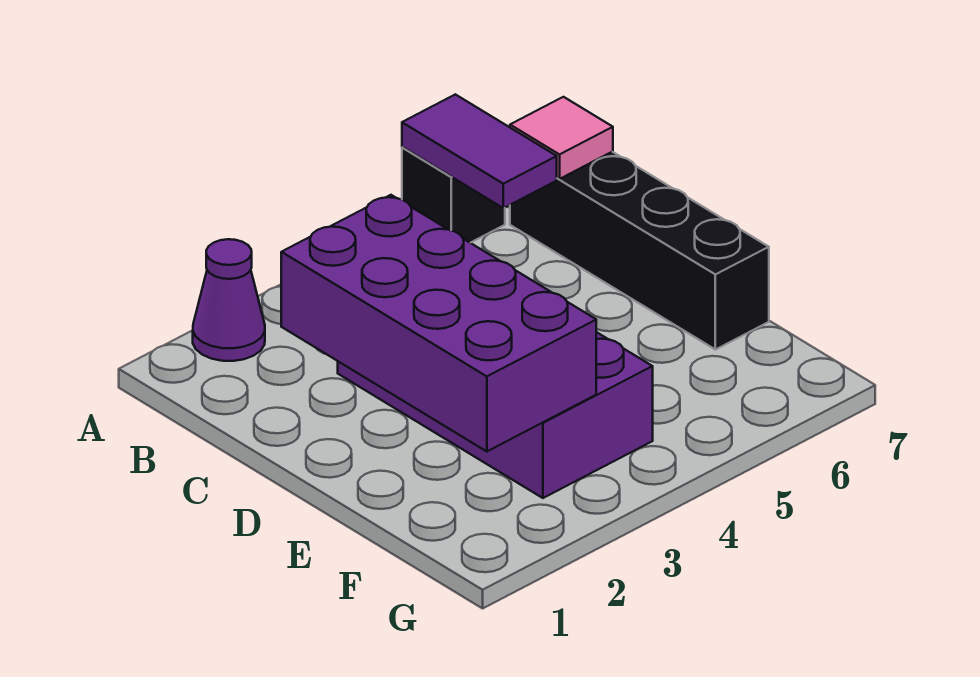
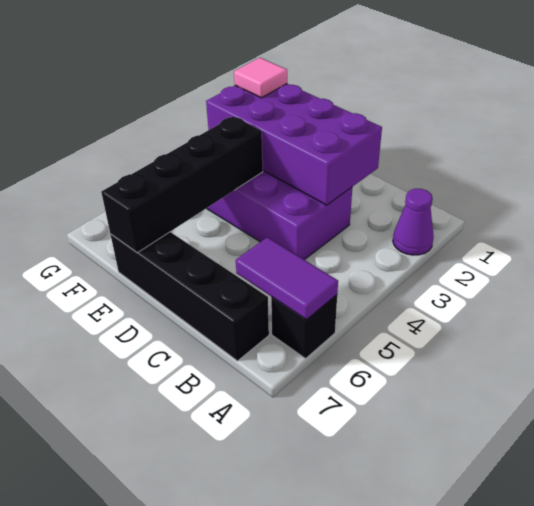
pink 1x1 tile [510,97,613,179] -> pink 1x1 tile moved to [234,58,287,98]
none -> black 1x4 brick [101,116,263,253]

